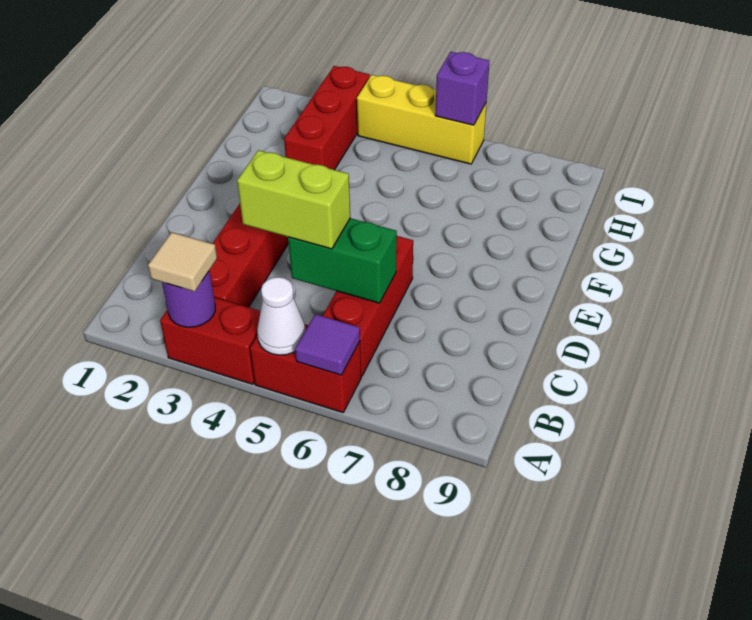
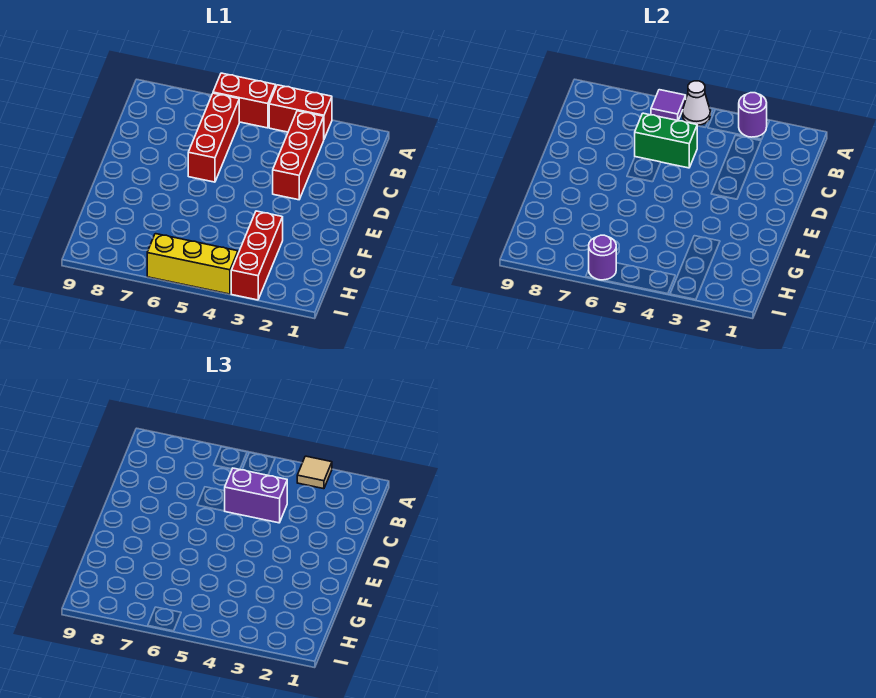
lime 1x2 brick [237,150,350,249] -> purple 1x2 brick [225,468,287,523]
purple 1x1 brick [435,52,489,125] -> purple 1x1 round brick [589,235,616,280]

